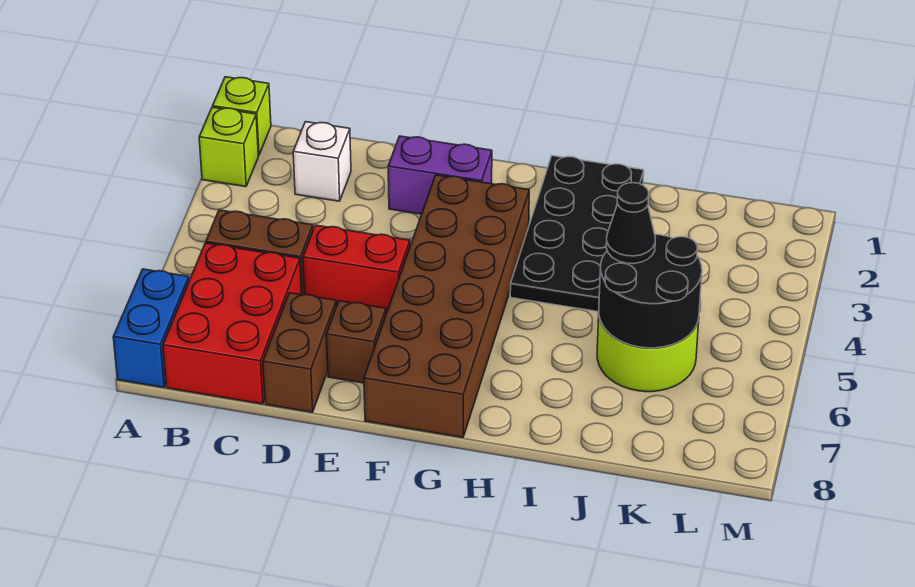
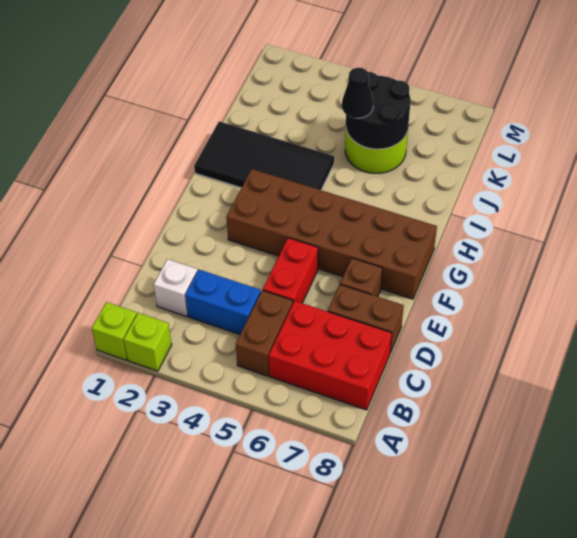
blue 1x2 brick [113,269,189,387] -> blue 1x2 brick moved to [185,270,261,334]
purple 1x2 brick [388,136,492,214] -> none
black 2x4 plate [510,156,644,312] -> black 2x4 tile [194,121,334,190]

